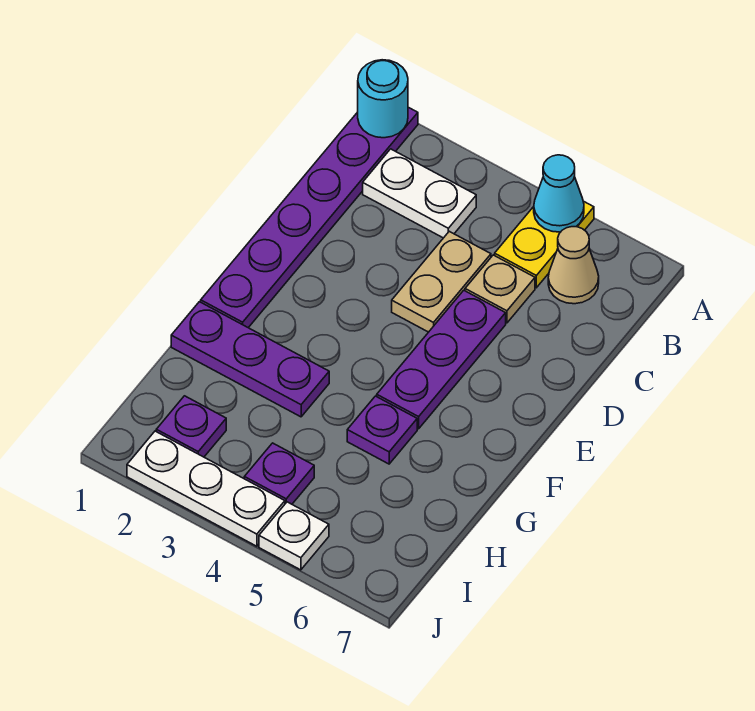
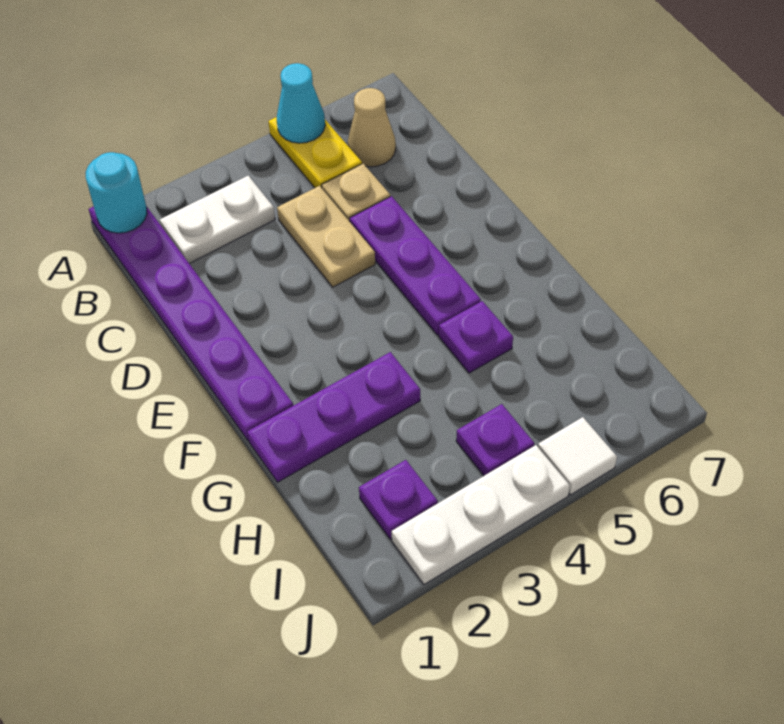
white 1x1 plate [259,502,329,570] -> white 1x1 tile [538,417,617,495]

